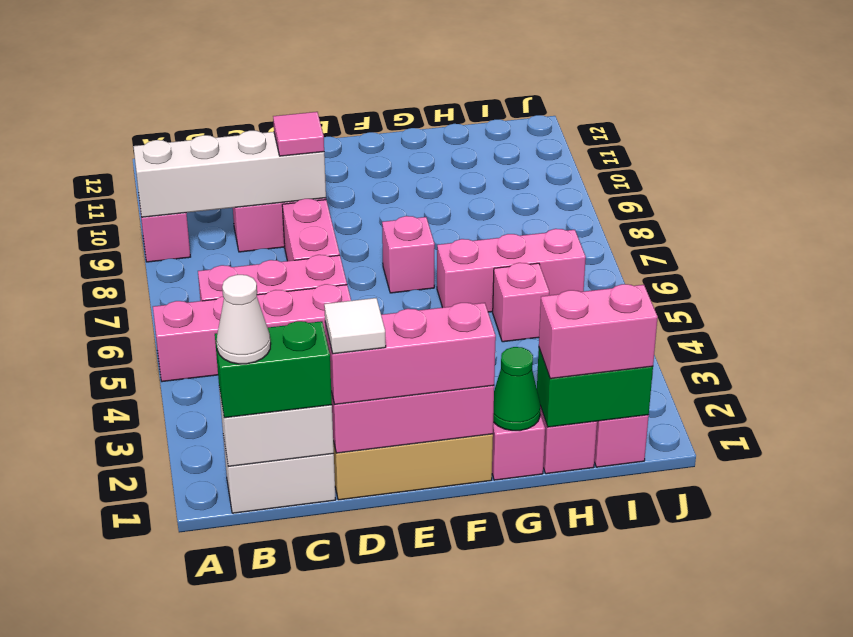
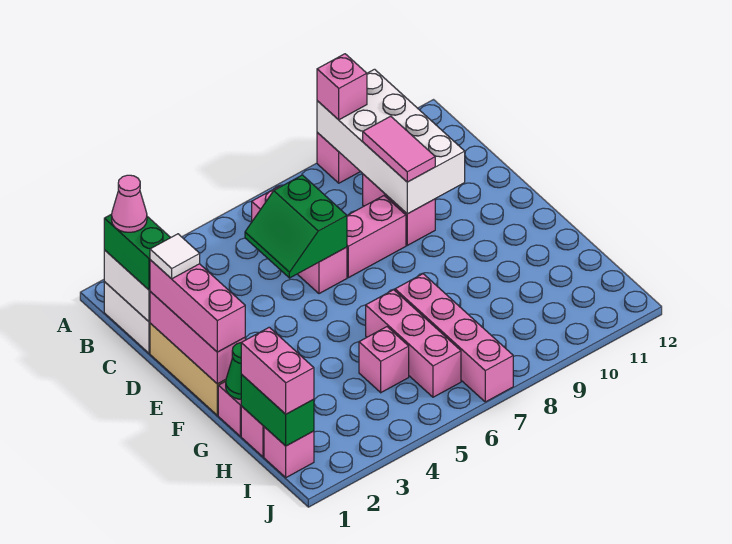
pink 1x4 brick [153,284,351,382] -> pink 1x4 brick moved to [395,274,513,402]
white 1x4 brick [133,131,326,217] -> white 2x4 brick [317,69,465,214]
white 1x1 cone [217,275,271,364] -> pink 1x1 cone [112,175,147,232]
none -> green 2x2 slope [245,175,347,278]
pink 1x1 tile [273,112,324,156] -> pink 1x2 tile [363,116,435,182]
pink 1x1 brick [382,216,435,293] -> pink 1x1 brick moved to [317,54,367,120]

